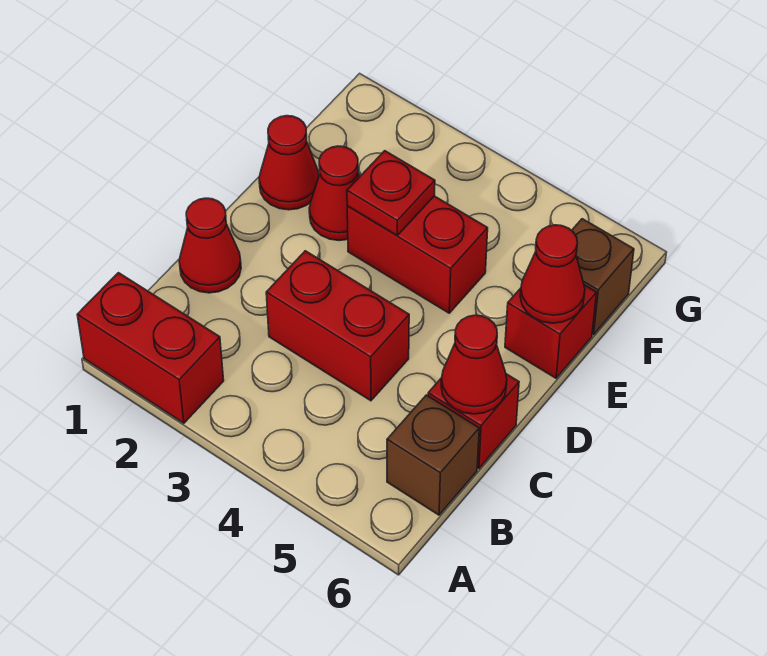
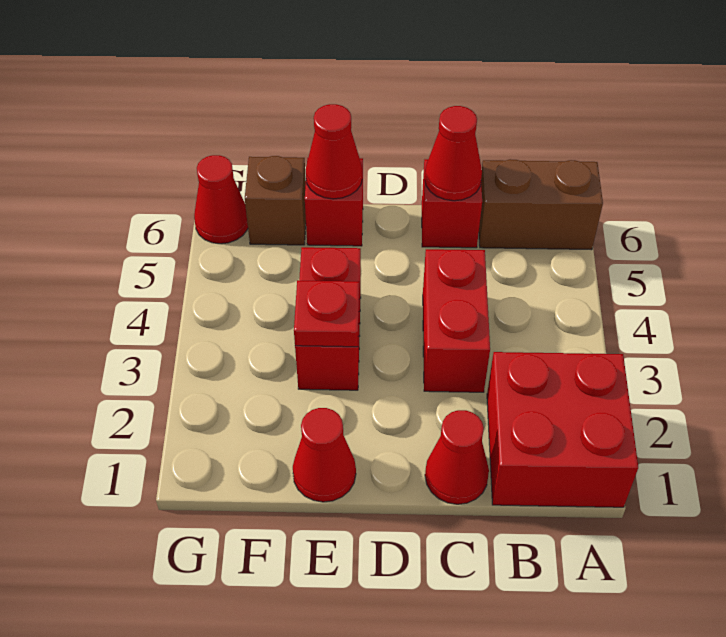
red 1x2 brick [77,273,224,423] -> red 2x2 brick [487,352,638,507]
brown 1x1 brick [387,395,479,515] -> brown 1x2 brick [479,159,603,250]
red 1x1 cone [309,146,360,241] -> red 1x1 cone moved to [194,155,248,244]

